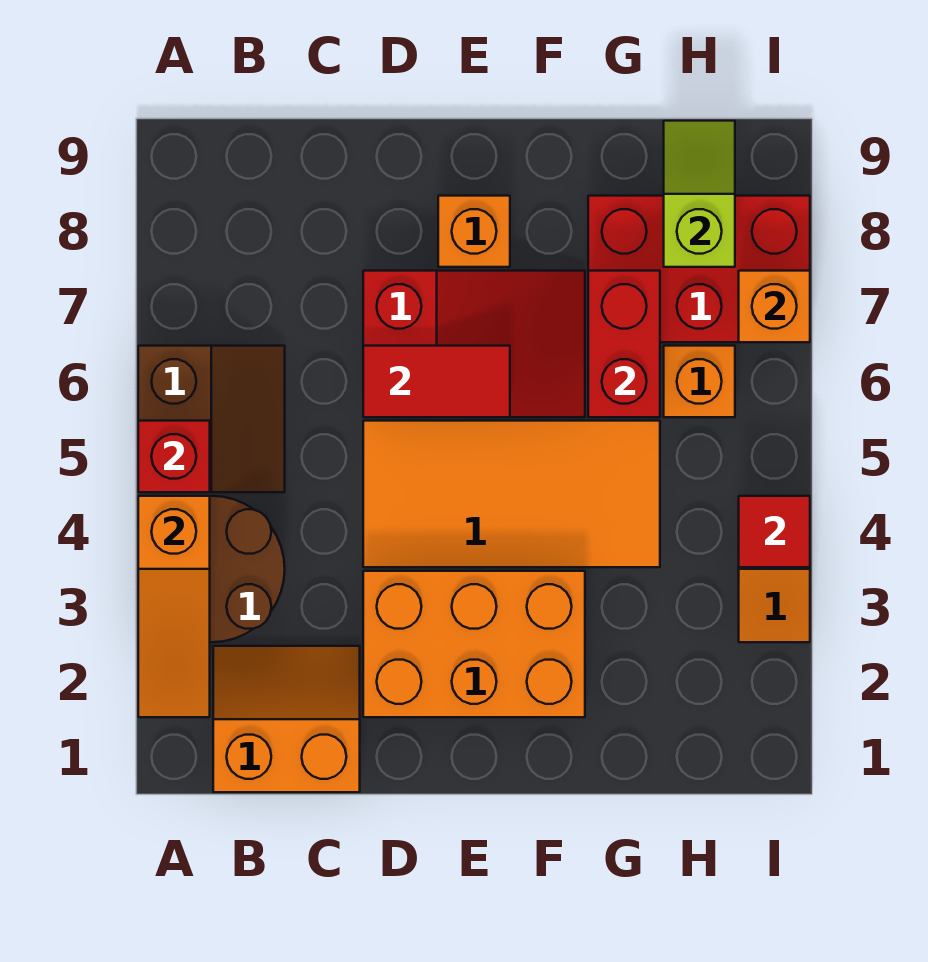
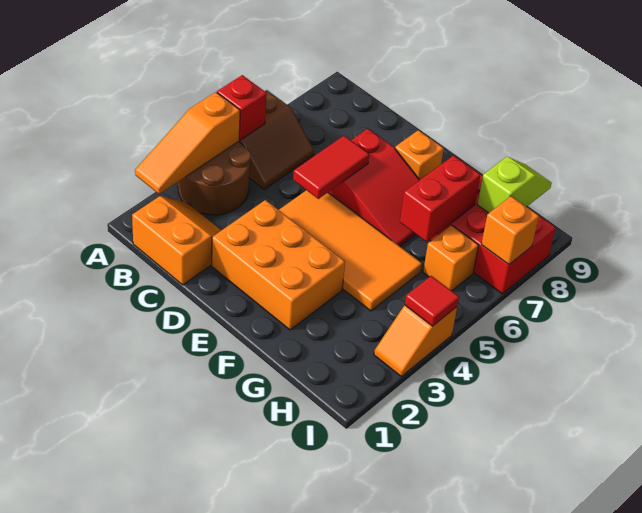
red 1x2 tile [363,346,510,417] -> red 1x2 tile turned to [293,136,369,199]

